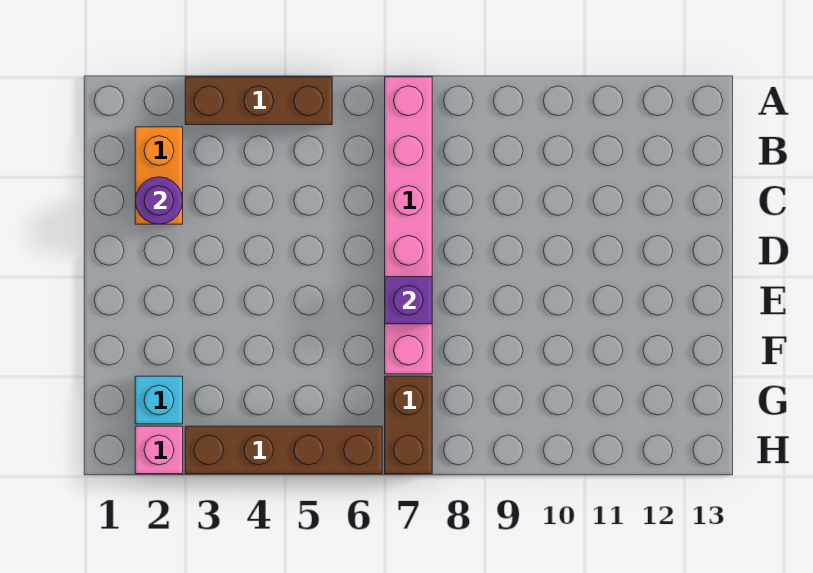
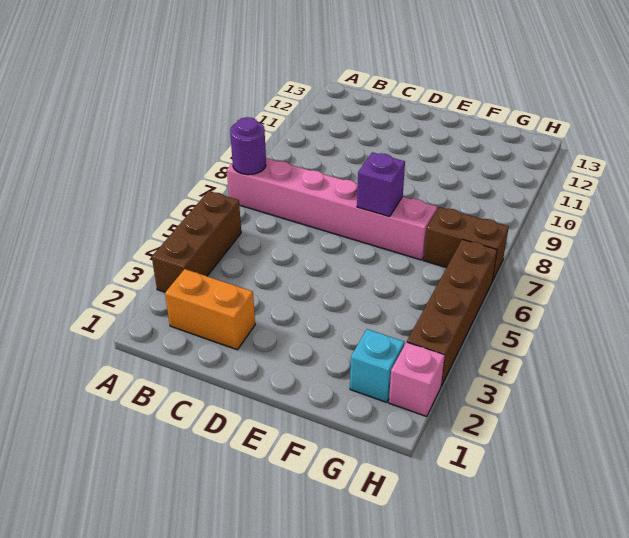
purple 1x1 round brick [135,177,183,224] -> purple 1x1 round brick moved to [230,117,266,175]

